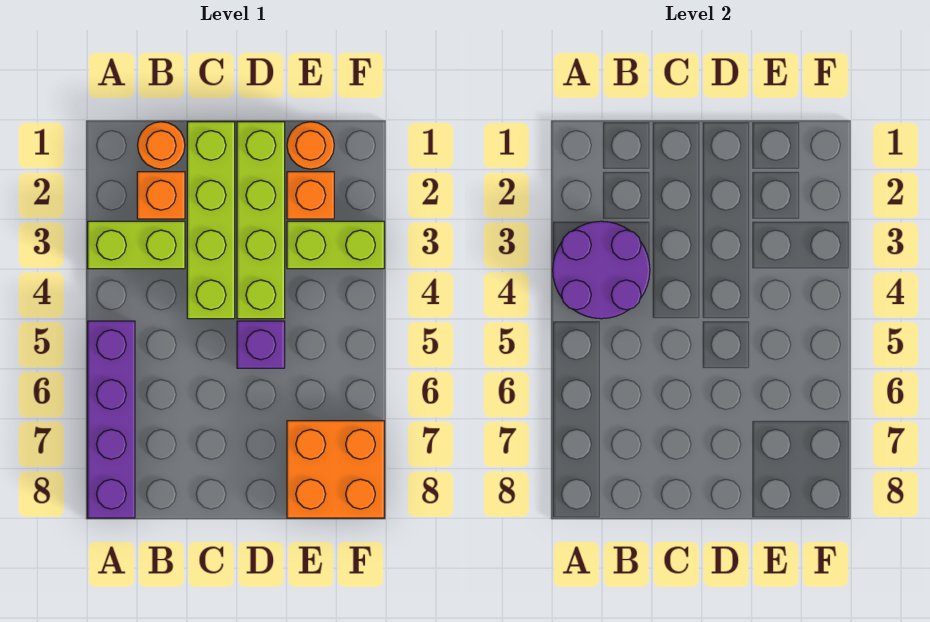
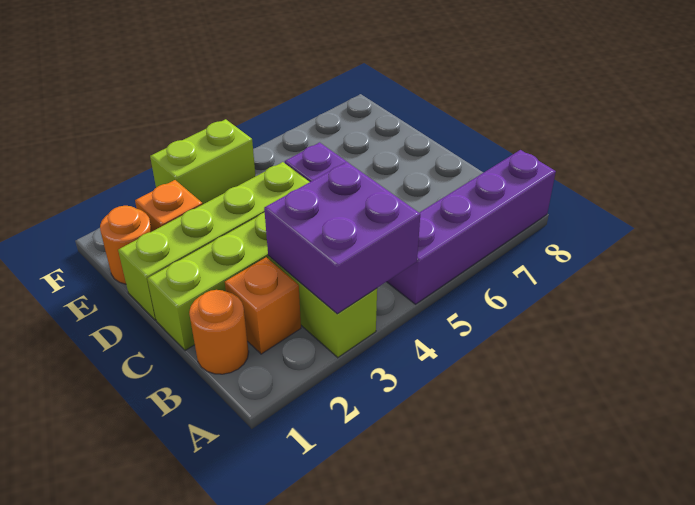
purple 2x2 round brick [553,221,650,319] -> purple 2x2 brick [264,162,420,314]
lime 1x2 brick [287,221,384,269] -> lime 1x2 brick turned to [150,119,255,204]
orange 2x2 brick [287,421,384,518] -> none

